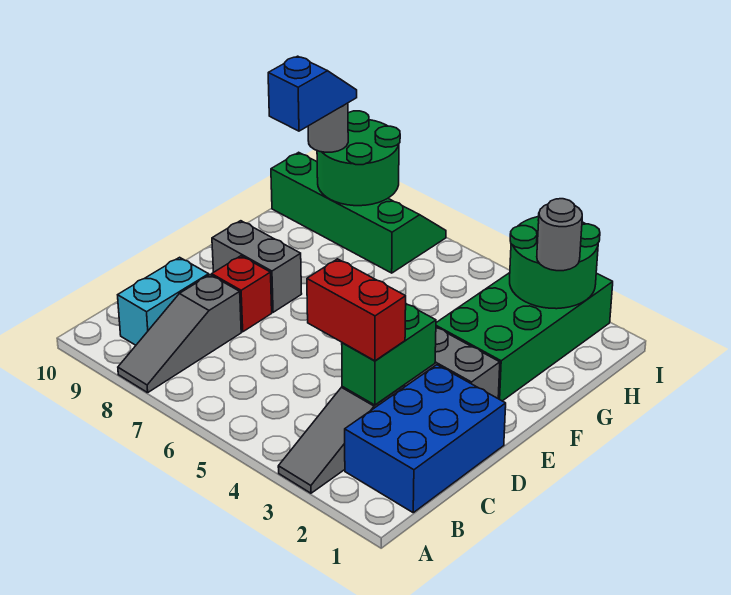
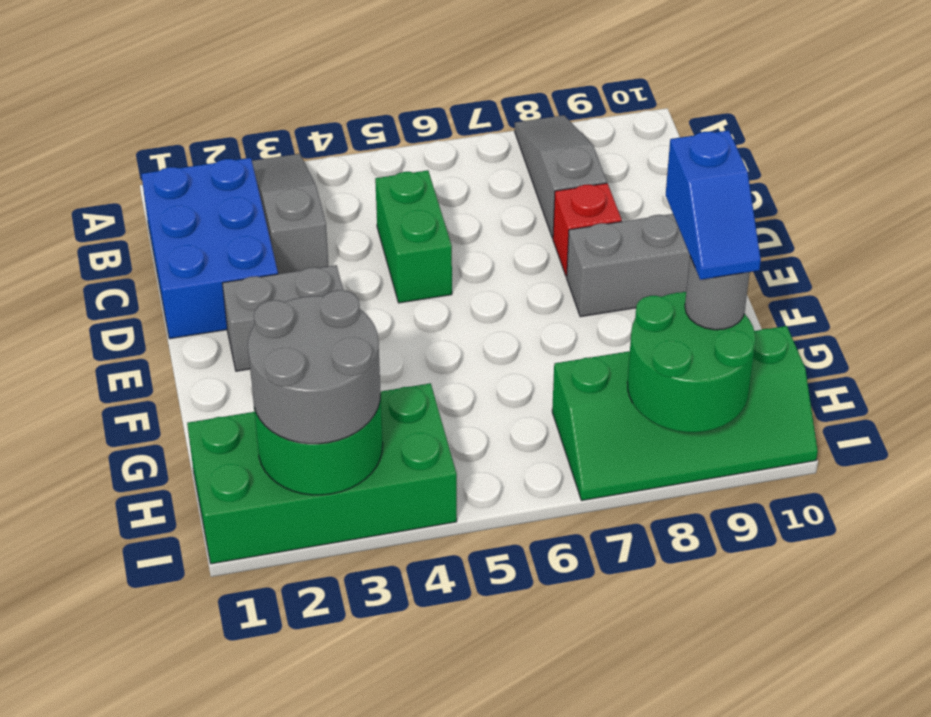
cyan 1x2 brick [118,257,209,345] -> none
green 1x2 brick [342,304,436,405] -> green 1x2 brick moved to [375,170,452,303]
red 1x2 brick [307,259,406,361] -> none
green 2x4 brick [436,273,613,401] -> green 2x4 brick turned to [187,383,457,564]
grey 1x1 round brick [537,199,582,271] -> grey 2x2 round brick [248,290,381,444]

